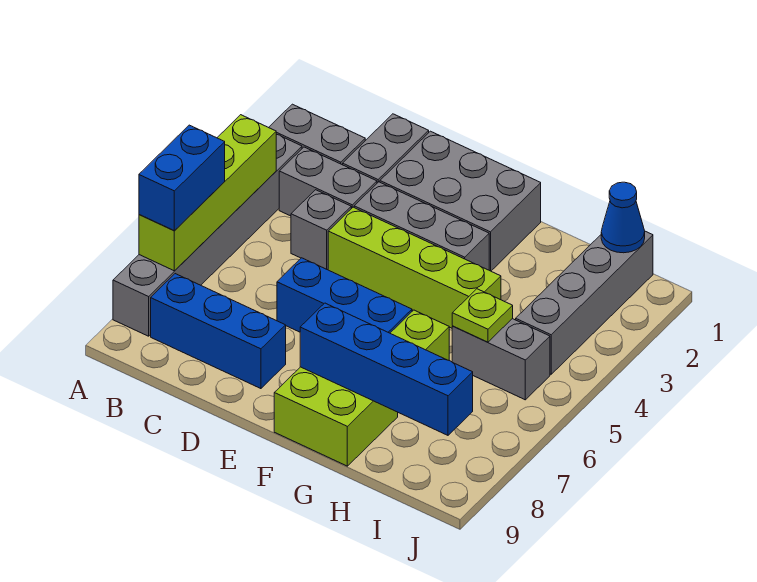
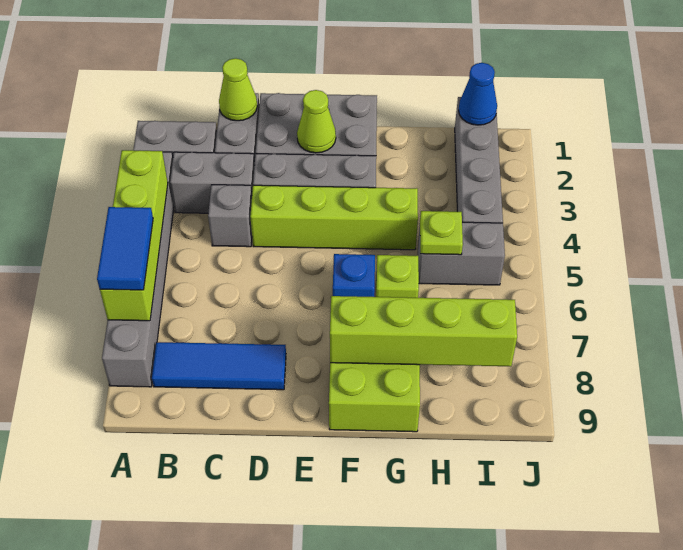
blue 1x2 brick [139,125,225,231] -> blue 1x2 tile [97,207,153,290]
blue 1x3 brick [151,274,286,389] -> blue 1x3 tile [152,342,286,390]
none -> lime 1x1 cone [219,58,257,121]
blue 1x3 brick [277,258,412,333] -> blue 1x1 brick [333,254,375,297]
none -> lime 1x1 cone [297,90,336,153]
blue 1x4 brick [300,303,473,435] -> lime 1x4 brick [330,296,517,366]

